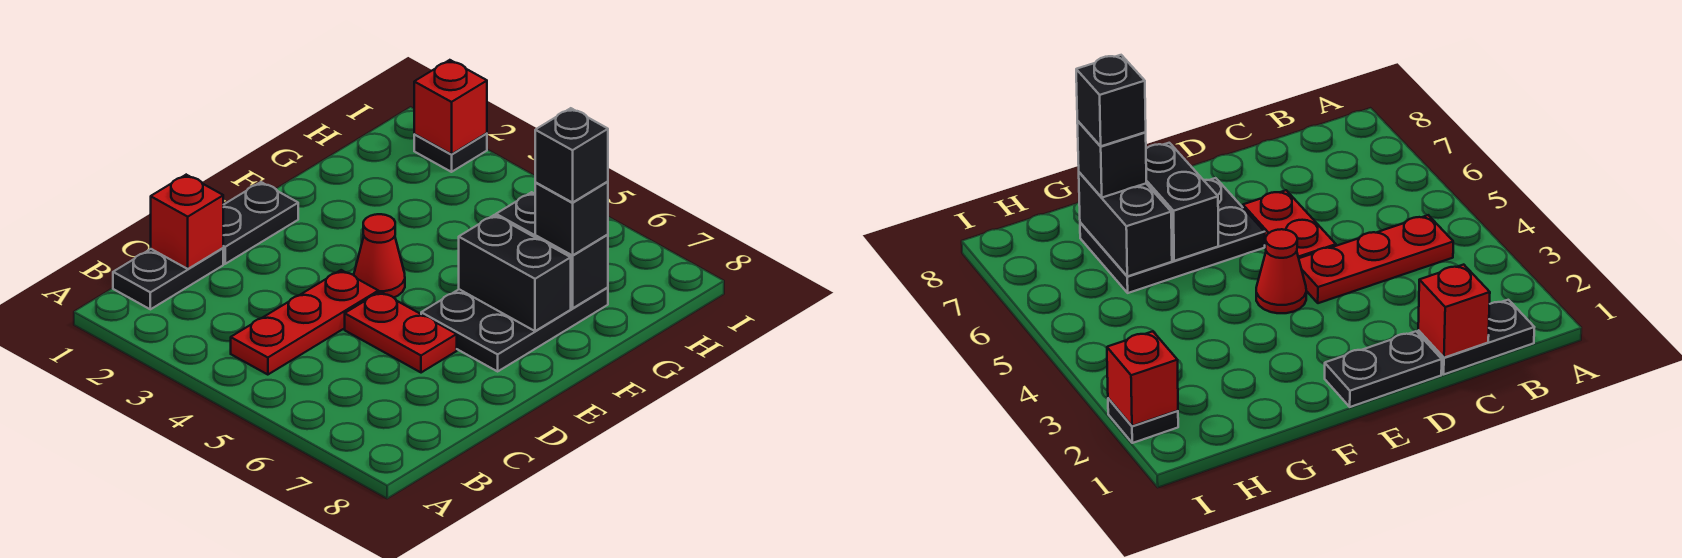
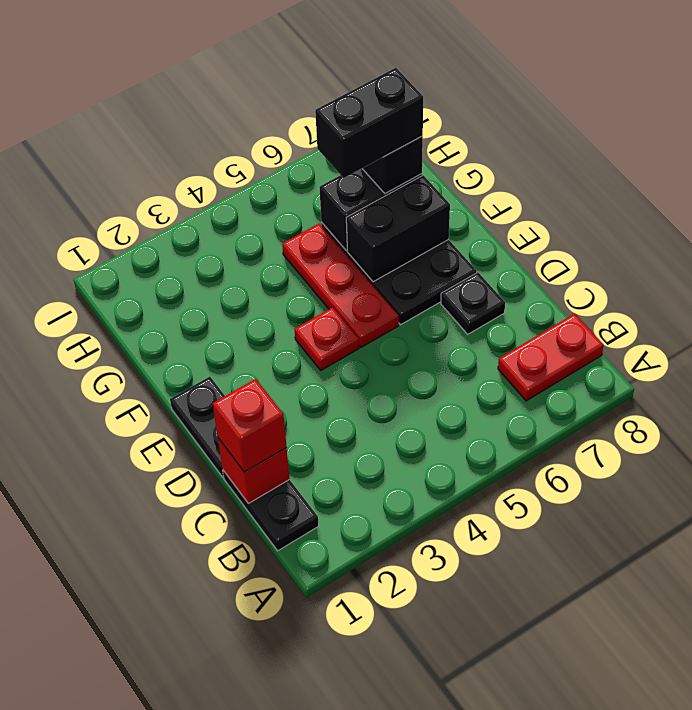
red 1x3 plate [231,270,378,375] -> red 1x3 plate moved to [282,223,399,347]
red 1x2 plate [345,292,457,373] -> red 1x2 plate moved to [498,314,604,401]
red 1x1 cone [354,214,405,298] -> red 1x1 plate [295,307,359,370]
black 1x1 brick [535,108,608,203] -> black 1x2 brick [315,68,423,178]
black 1x1 plate [414,133,487,172] -> black 1x1 plate moved to [441,272,505,334]
red 1x1 brick [414,60,487,154] -> red 1x1 brick moved to [213,379,287,472]

